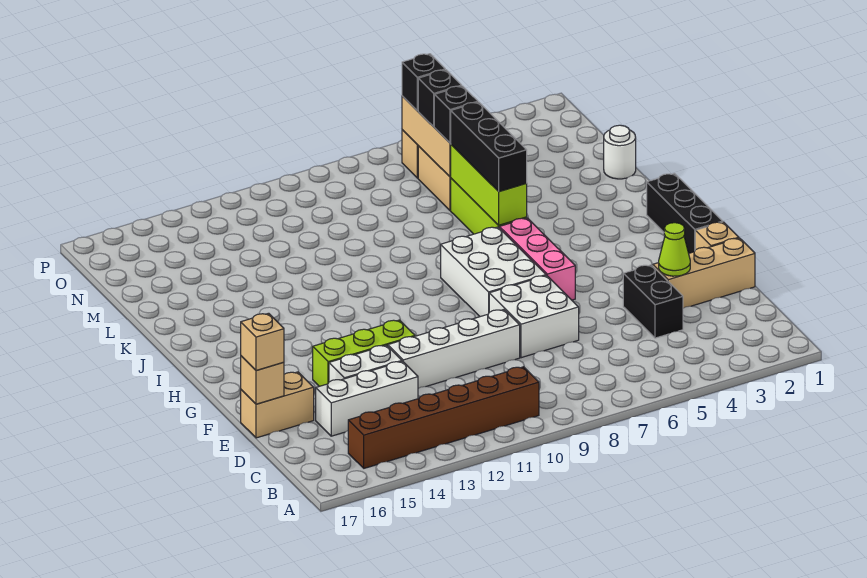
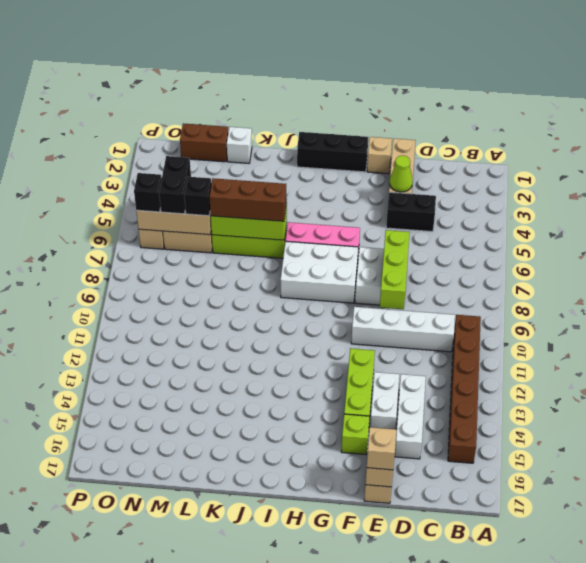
none -> lime 1x3 brick [380,230,410,309]
white 1x4 brick [388,310,520,388] -> white 1x4 brick turned to [351,307,455,352]
none -> lime 1x1 brick [341,414,370,455]
black 1x3 brick [451,102,527,191] -> brown 1x3 brick [209,178,287,221]
white 1x1 round brick [604,125,636,179] -> white 1x1 brick [227,127,252,163]
none -> brown 1x2 brick [180,124,228,162]
black 1x1 brick [418,70,462,127] -> black 1x2 brick [159,156,191,214]

